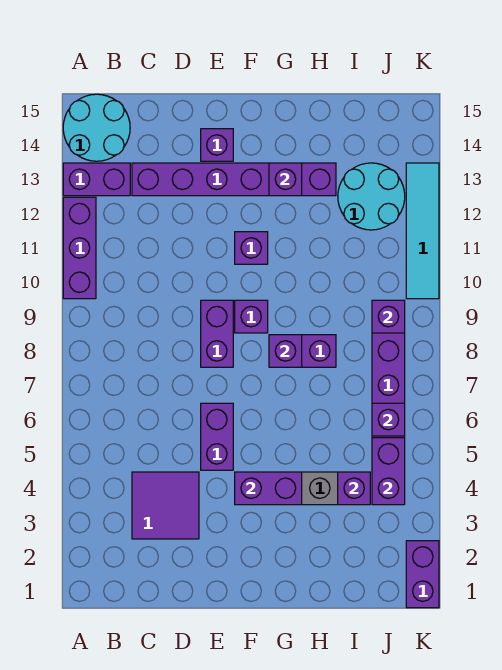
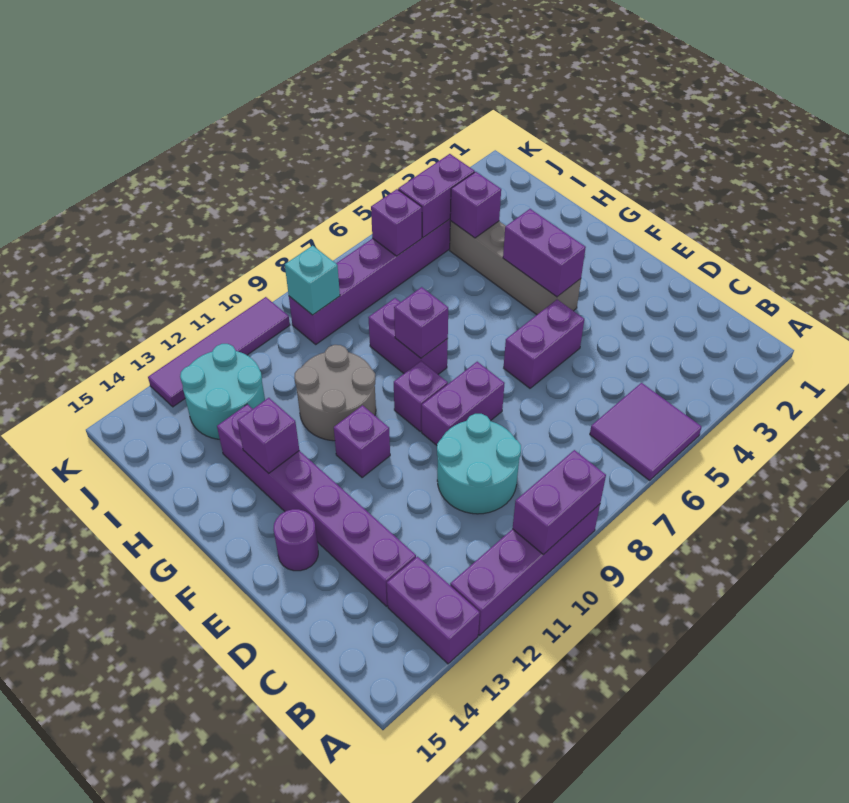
purple 1x3 brick [63,197,96,299] -> purple 1x4 brick [450,504,600,635]
cyan 2x2 round brick [63,94,130,161] -> cyan 2x2 round brick moved to [437,414,521,514]
purple 2x2 tile [132,472,199,539] -> purple 2x2 tile moved to [590,383,702,480]
purple 1x1 brick [201,129,233,161] -> purple 1x1 round brick [273,509,318,571]
none -> grey 2x2 round brick [294,345,376,441]
purple 1x1 brick [372,300,405,333] -> cyan 1x1 brick [285,246,340,315]
purple 1x2 brick [406,541,439,608] -> purple 1x2 brick moved to [512,450,606,555]
cyan 1x4 tile [406,163,439,299] -> purple 1x4 tile [148,297,290,407]

